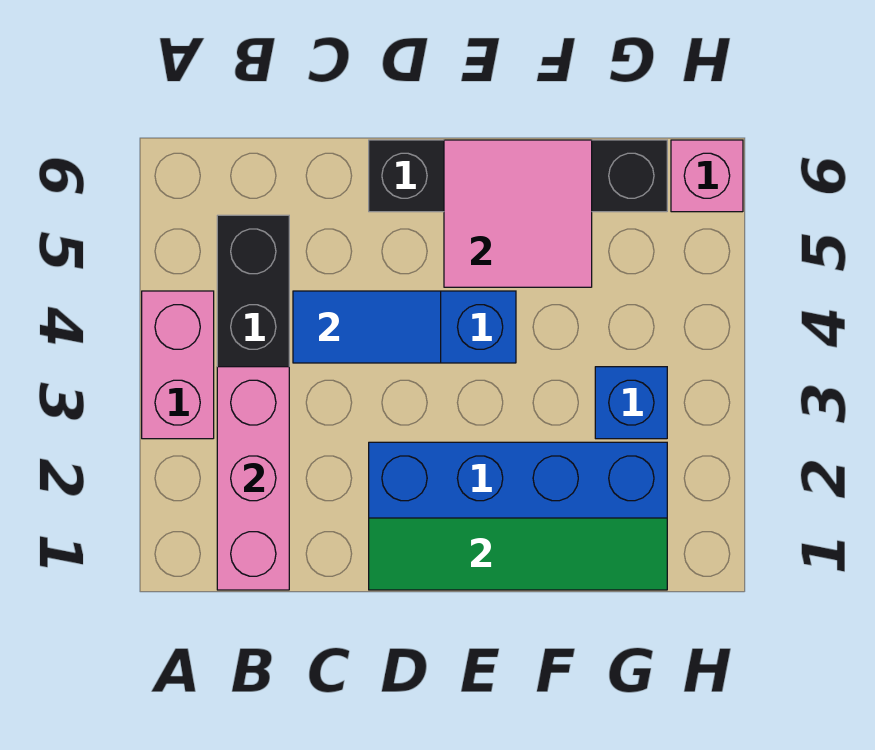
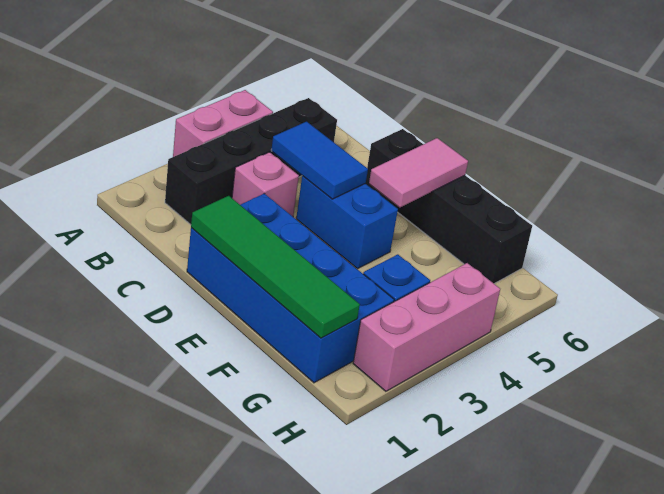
pink 1x3 brick [217,367,289,590] -> pink 1x3 brick moved to [353,263,500,391]
pink 2x2 tile [444,140,592,287] -> pink 1x2 tile [369,138,468,207]
pink 1x1 brick [671,140,743,212] -> pink 1x1 brick moved to [232,152,299,216]

